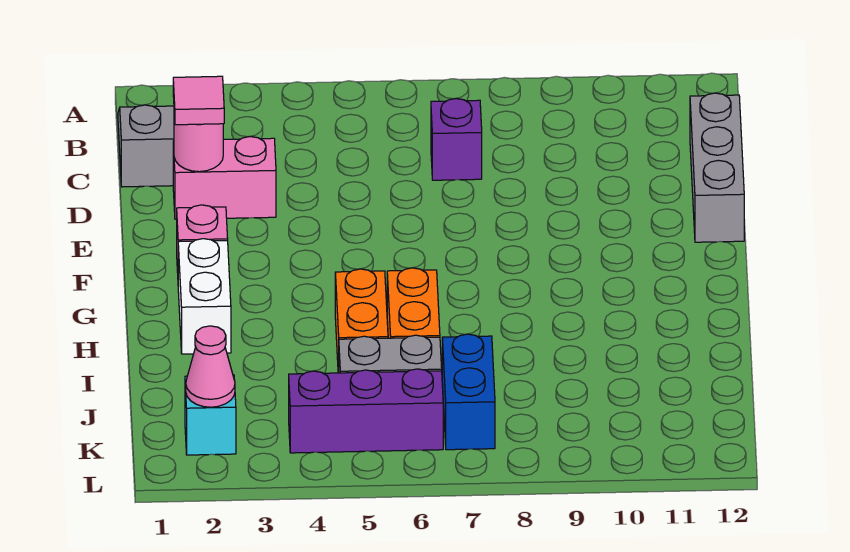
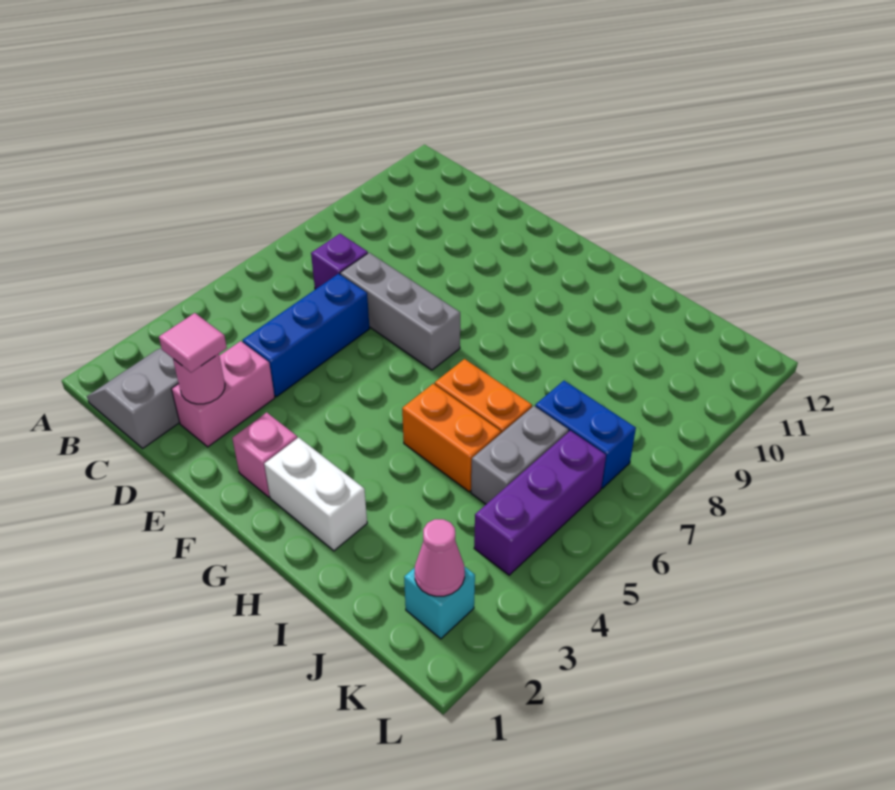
grey 1x3 brick [690,93,744,242] -> grey 1x3 brick moved to [340,253,460,370]
none -> blue 1x3 brick [243,274,370,397]

